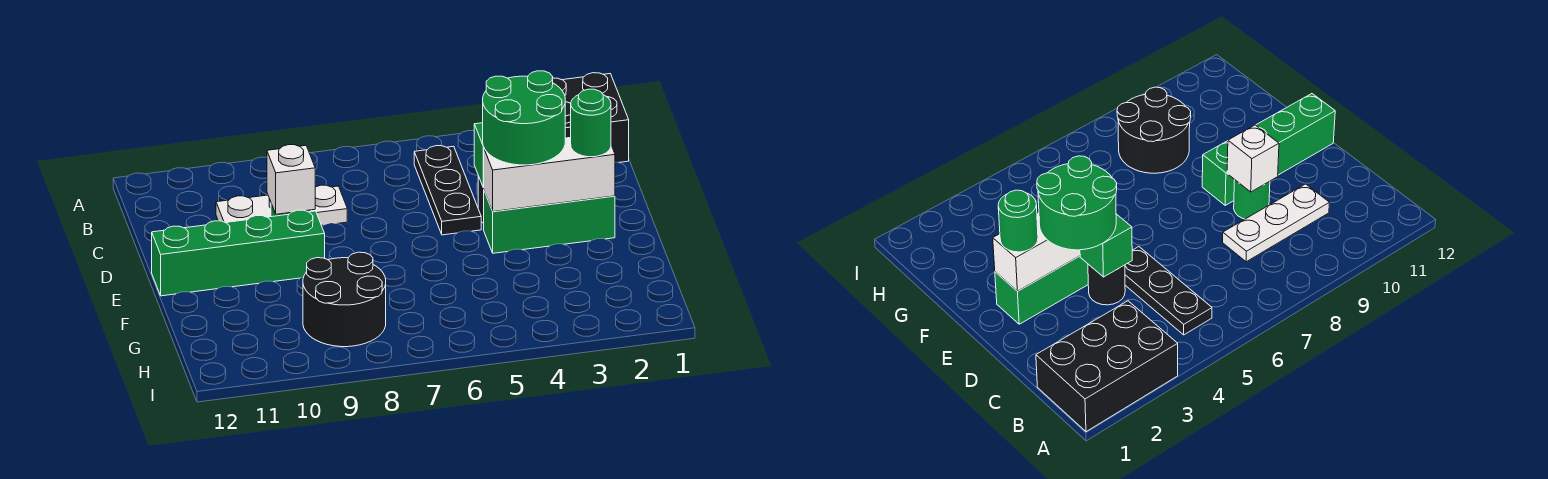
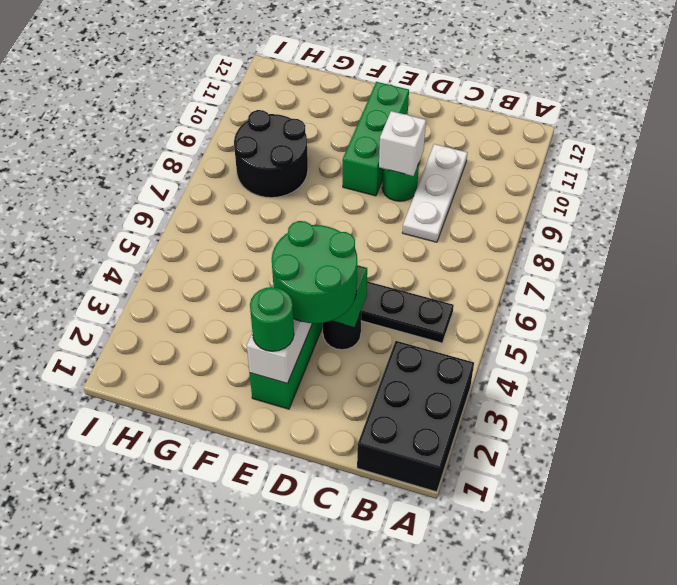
green 1x4 brick [152,210,325,296] -> green 1x3 brick [343,82,409,196]

